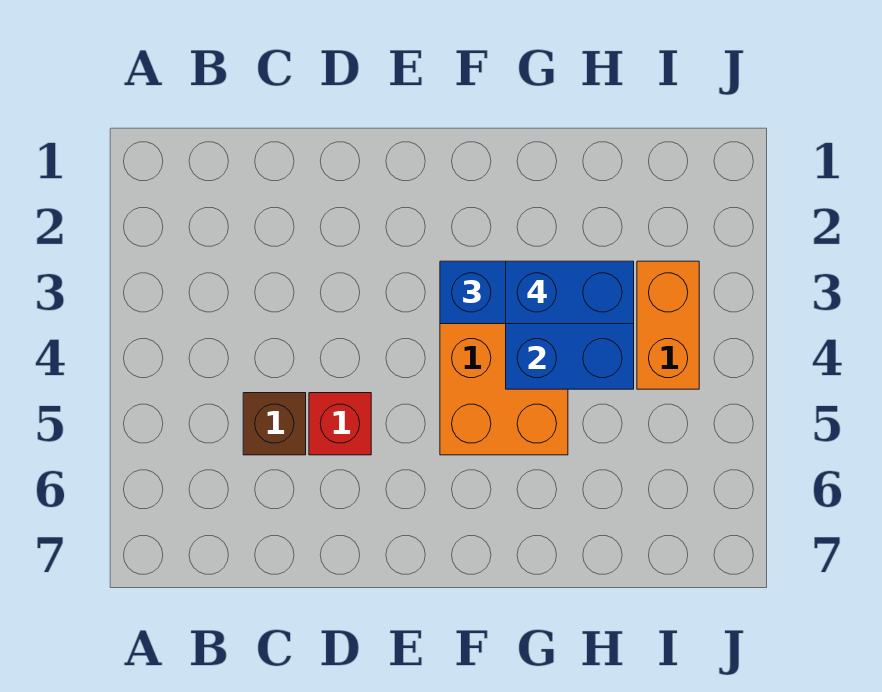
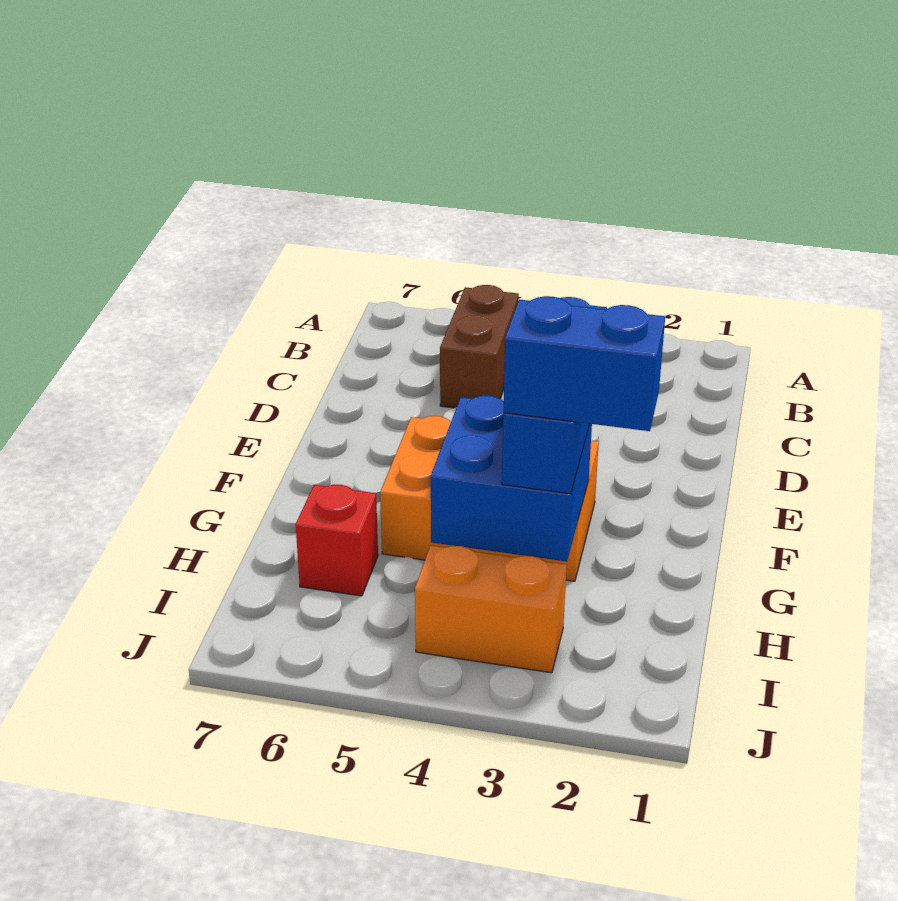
brown 1x1 brick [243,393,306,455] -> brown 1x2 brick [440,285,519,408]
red 1x1 brick [309,393,371,455] -> red 1x1 brick moved to [296,484,378,596]
blue 1x2 brick [506,261,634,324] -> blue 1x2 brick turned to [504,296,665,431]

